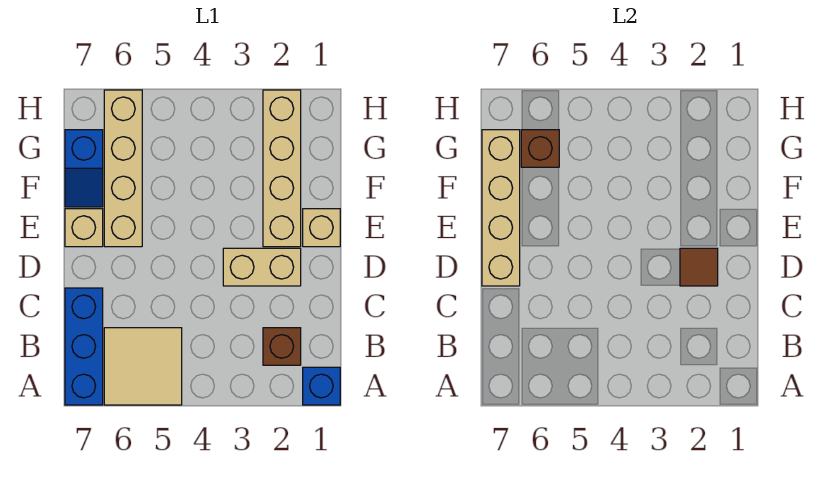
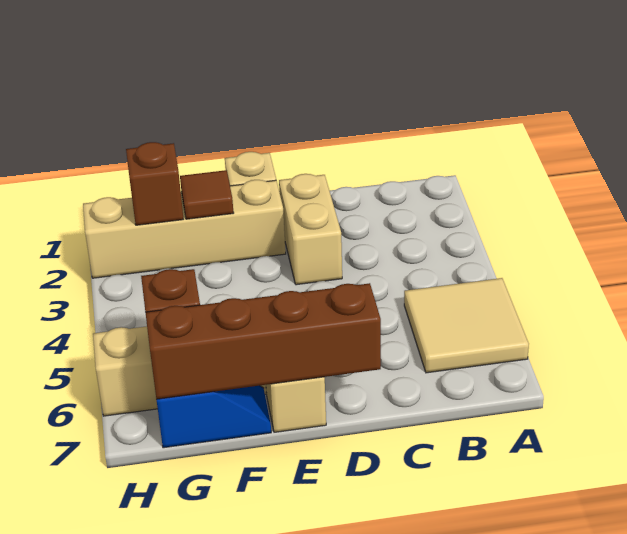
blue 1x1 brick [303,367,340,405] -> none
blue 1x3 brick [65,288,103,405] -> none
brown 1x1 brick [263,328,301,365] -> brown 1x1 brick moved to [126,142,183,225]
brown 1x1 tile [680,248,718,286] -> brown 1x1 tile moved to [180,170,234,219]
tan 1x4 brick [482,130,520,286] -> brown 1x4 brick [145,283,381,399]

